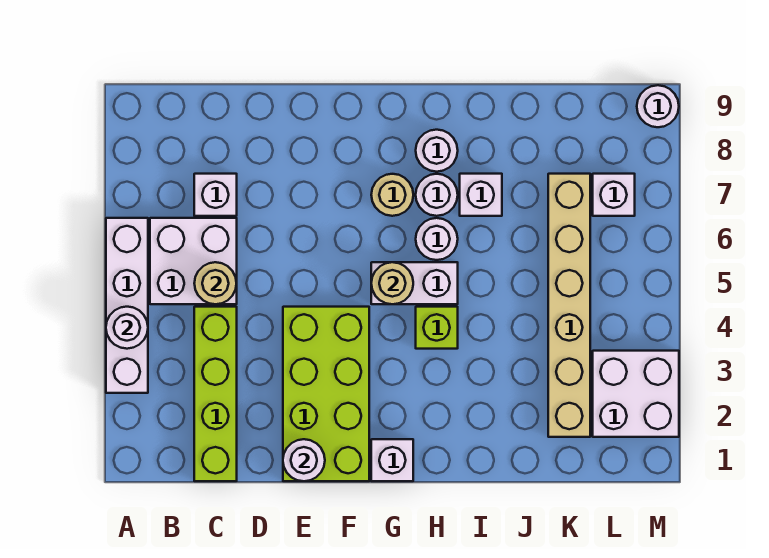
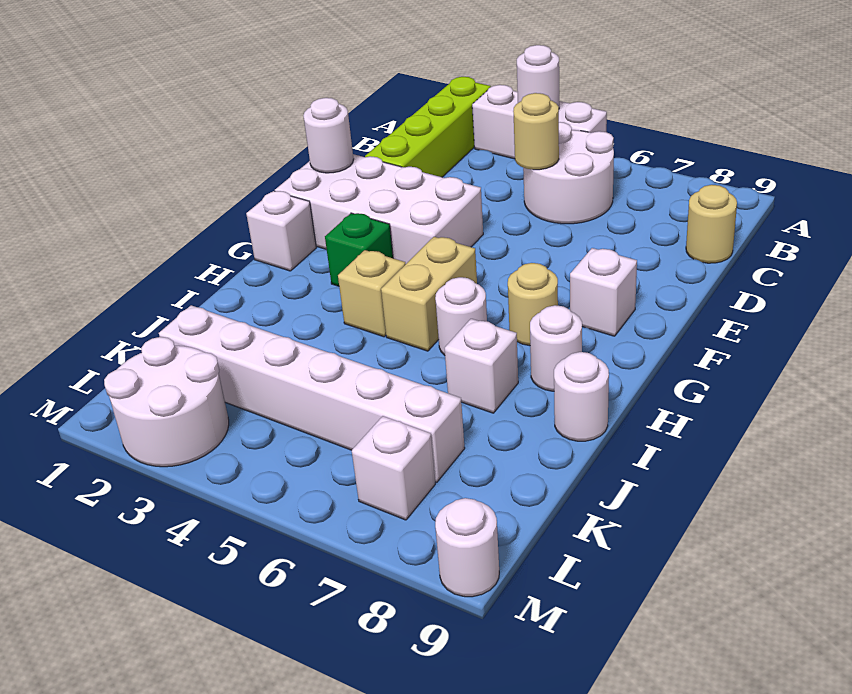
white 1x4 brick [106,218,148,393] -> white 1x3 brick [472,85,607,159]
white 2x2 brick [150,218,237,304] -> white 2x2 round brick [523,122,614,224]
lime 1x4 brick [194,307,237,481] -> lime 1x4 brick turned to [365,77,491,177]
white 1x1 brick [194,174,237,216] -> white 1x1 brick moved to [570,248,637,336]
lime 2x4 brick [283,307,369,481] -> white 2x4 brick [275,154,483,264]
none -> green 1x1 brick [325,213,393,286]
white 1x2 brick [371,262,458,304] -> tan 1x2 brick [381,237,477,351]
tan 1x1 round brick [371,262,413,304] -> tan 1x1 round brick moved to [686,185,737,263]
lime 1x1 brick [416,307,458,349] -> tan 1x1 brick [338,250,406,337]
white 1x1 round brick [416,174,458,216] -> white 1x1 round brick moved to [554,352,609,441]
tan 1x6 brick [548,174,590,437] -> white 1x6 brick [159,305,465,482]
white 2x2 brick [593,351,679,437] -> white 2x2 round brick [104,337,229,467]

